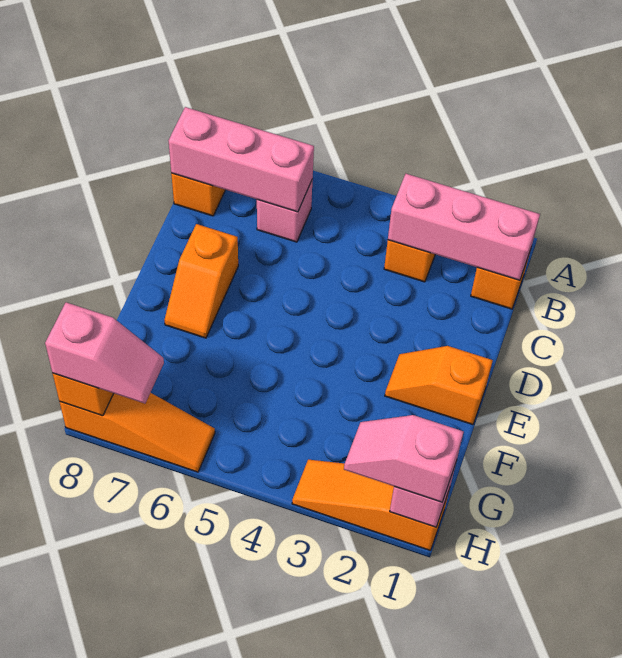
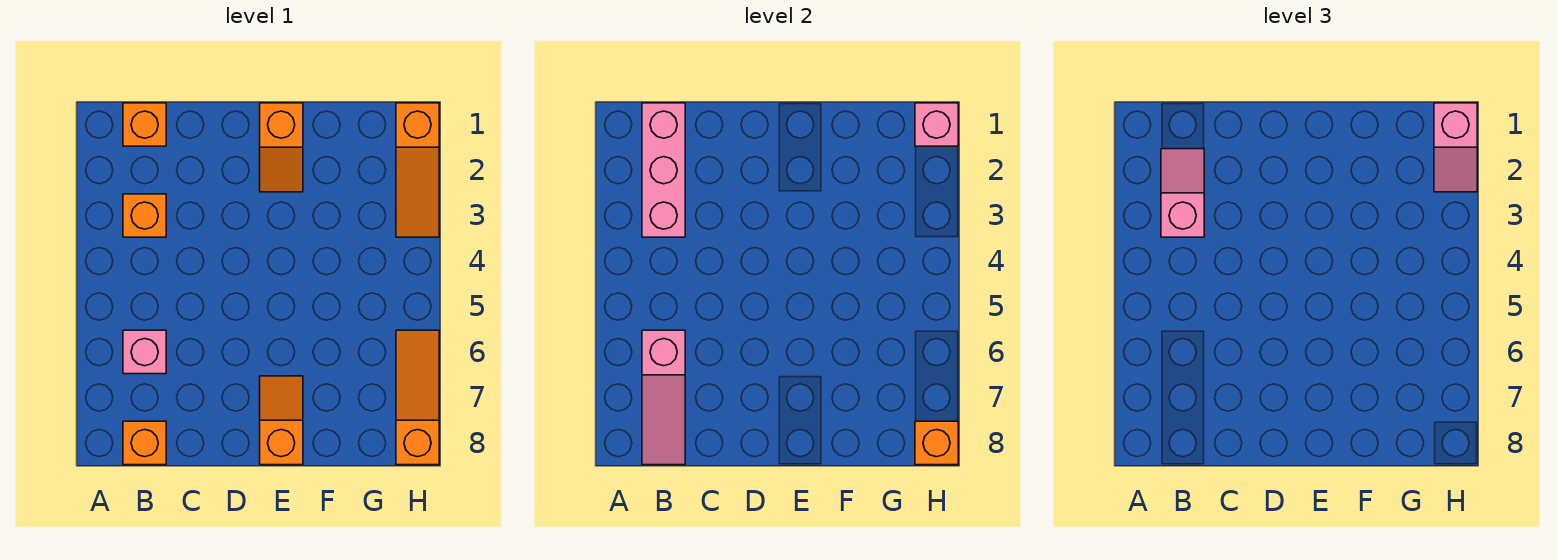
pink 1x3 brick [168,107,314,212] -> pink 1x3 slope [642,330,685,465]
orange 1x2 slope [164,224,238,338] -> orange 1x2 slope turned to [260,376,303,465]
pink 1x2 slope [45,302,164,403] -> pink 1x2 slope moved to [1161,149,1204,237]

